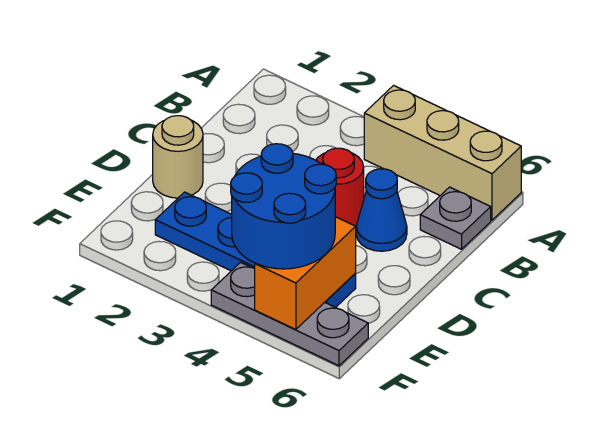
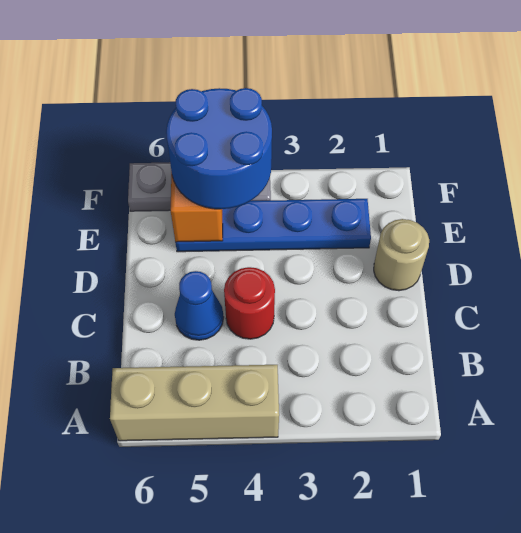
grey 1x1 plate [420,187,491,249] -> none

